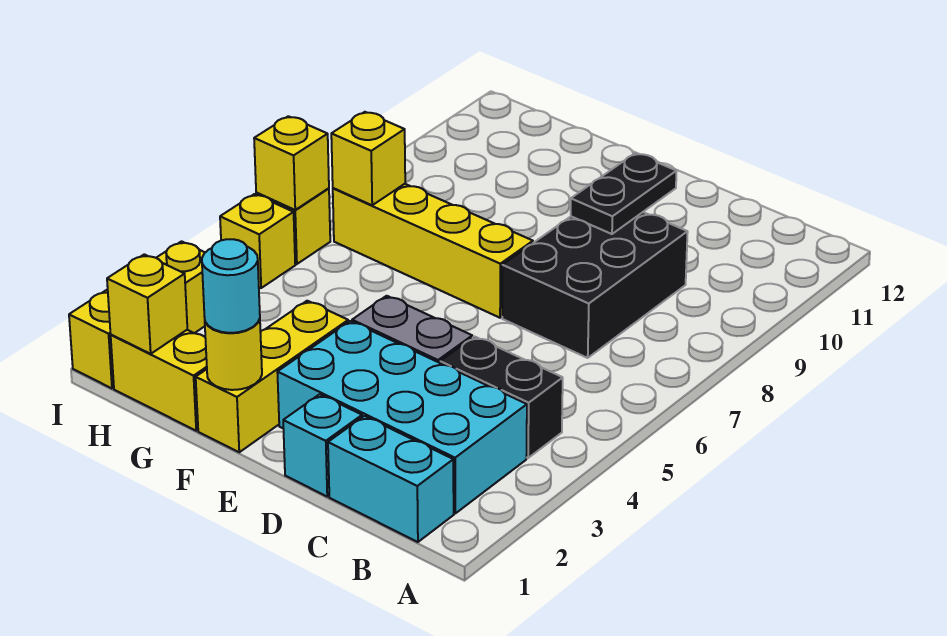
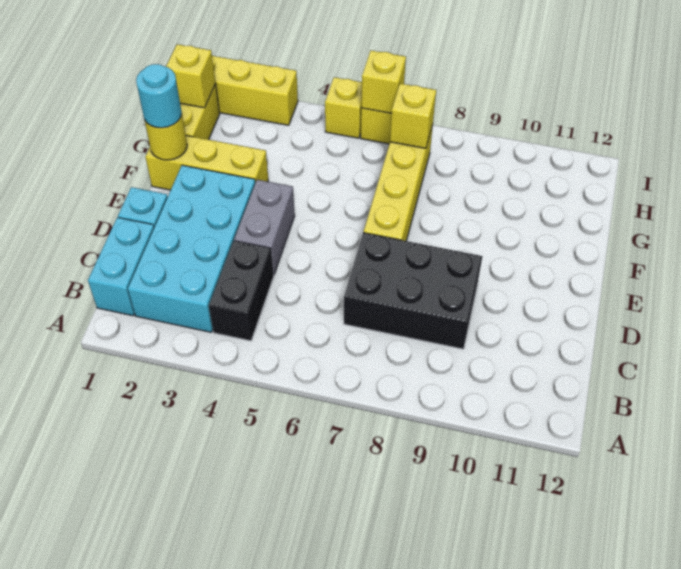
black 1x2 plate [571,153,677,234] -> none

